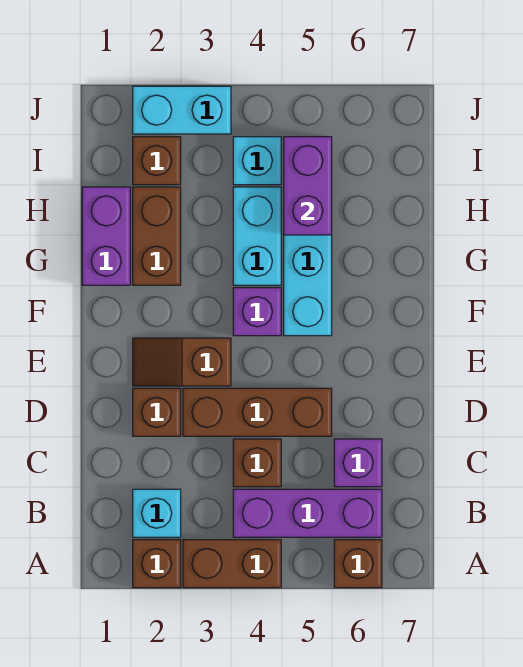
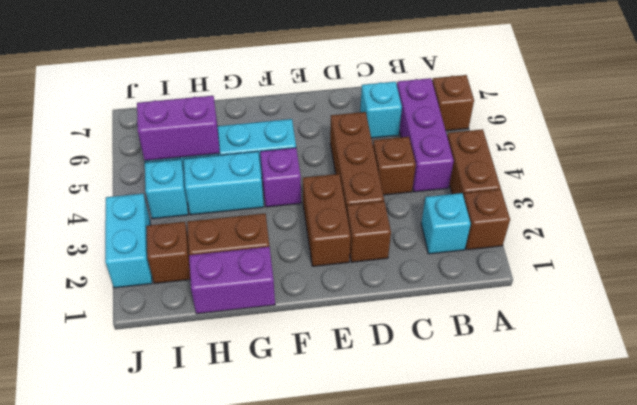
purple 1x1 brick [334,439,382,487] -> cyan 1x1 brick [360,82,402,138]
brown 1x2 slope [133,338,231,386] -> brown 1x2 brick [303,174,351,266]

